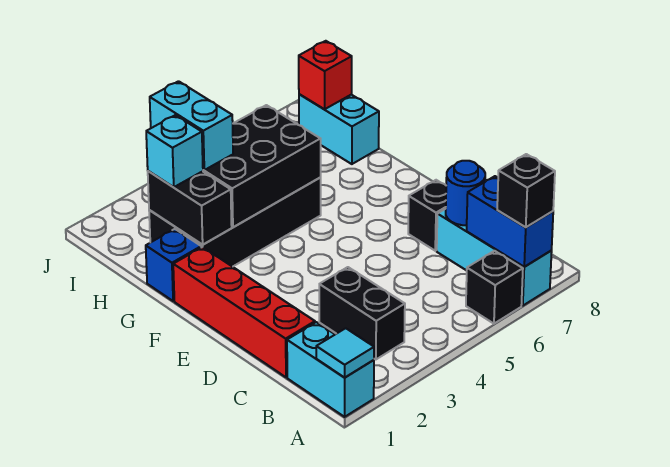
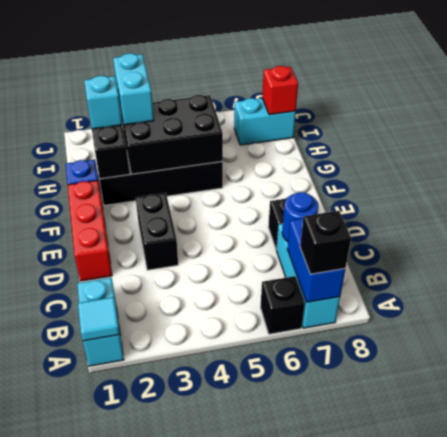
black 1x2 brick [319,267,405,359] -> black 1x2 brick moved to [136,193,178,270]
red 1x4 brick [173,247,315,377] -> red 1x3 brick [68,180,112,281]
cyan 1x2 brick [299,94,379,164] -> cyan 1x2 brick turned to [234,98,296,145]

